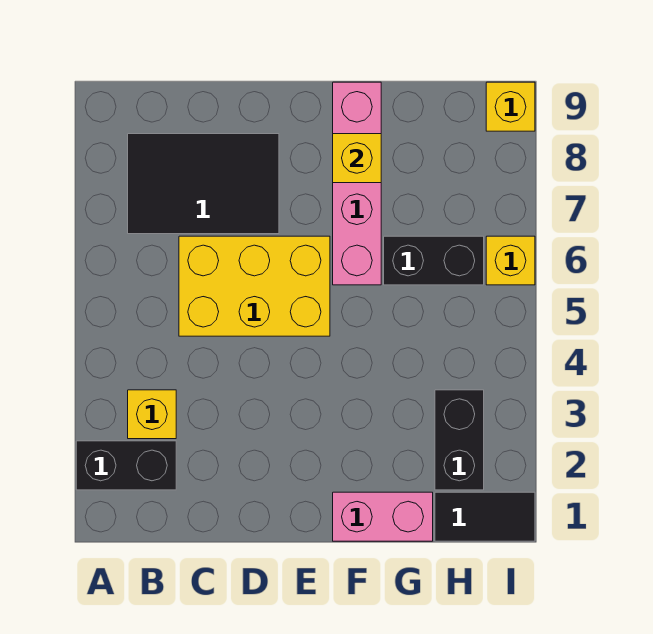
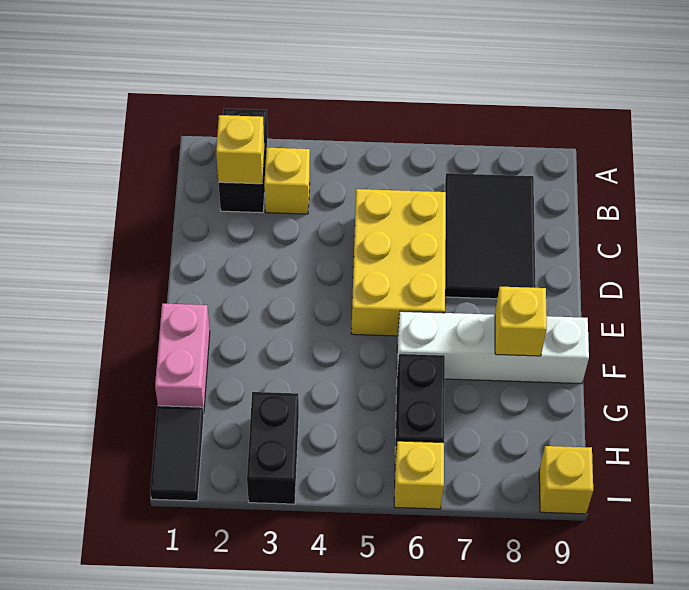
none -> yellow 1x1 brick [216,115,264,184]
pink 1x4 brick [333,82,381,285] -> white 1x4 brick [397,311,589,384]
black 1x2 brick [435,390,484,490] -> black 1x2 brick turned to [247,392,299,504]

